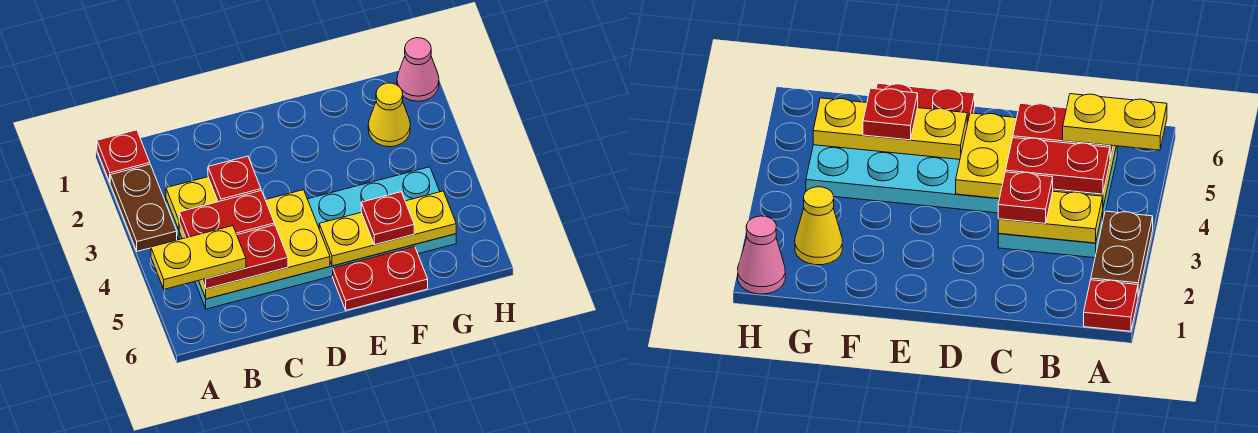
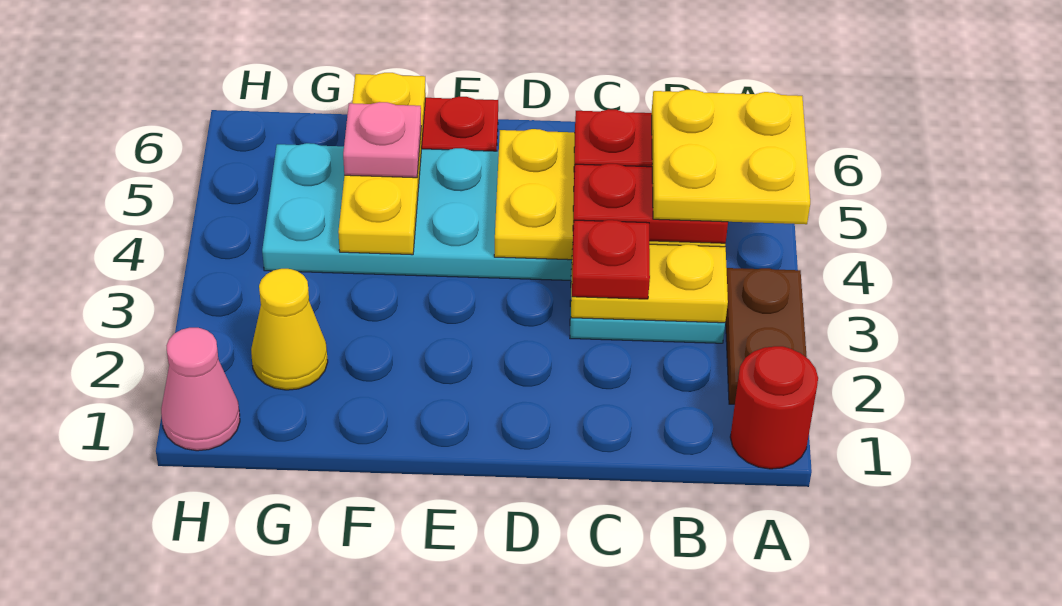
red 1x1 plate [97,130,150,182] -> red 1x1 round brick [730,346,818,469]
yellow 1x2 plate [151,226,246,289] -> yellow 2x2 plate [652,90,810,224]
yellow 1x3 plate [319,191,456,266] -> yellow 1x3 plate turned to [338,73,426,255]
red 1x1 plate [361,192,414,245] -> pink 1x1 plate [343,102,421,178]

